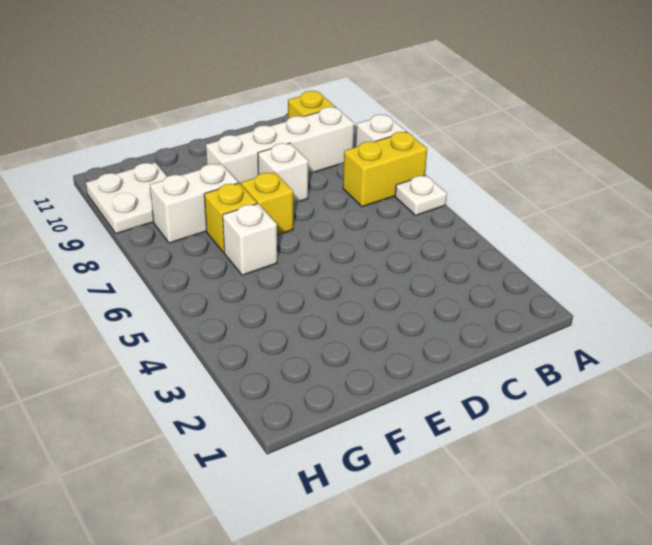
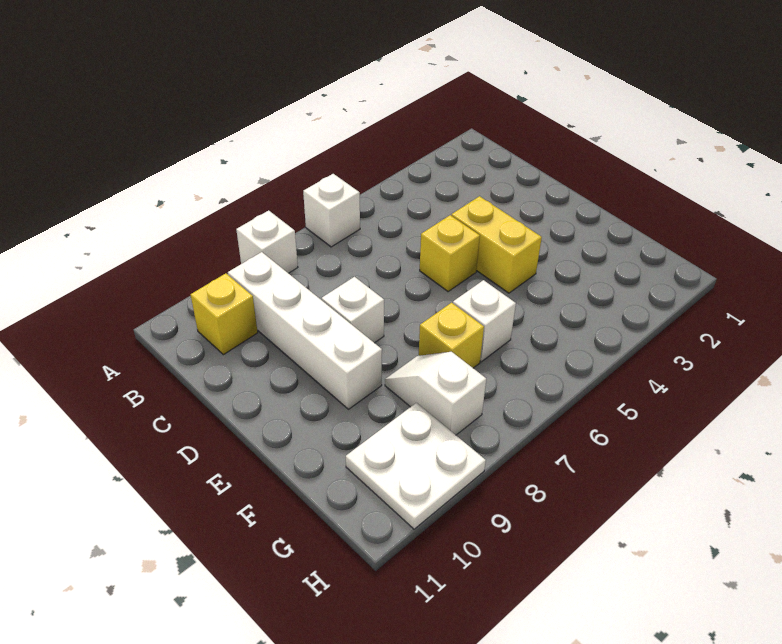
white 1x1 plate [395,175,447,215] -> white 1x1 brick [303,174,360,247]
yellow 1x2 brick [343,132,427,207] -> yellow 1x2 brick moved to [451,196,542,293]
yellow 1x1 brick [241,172,293,235] -> yellow 1x1 brick moved to [420,215,480,291]
white 1x2 brick [150,164,238,243] -> white 1x2 slope [385,352,486,435]

